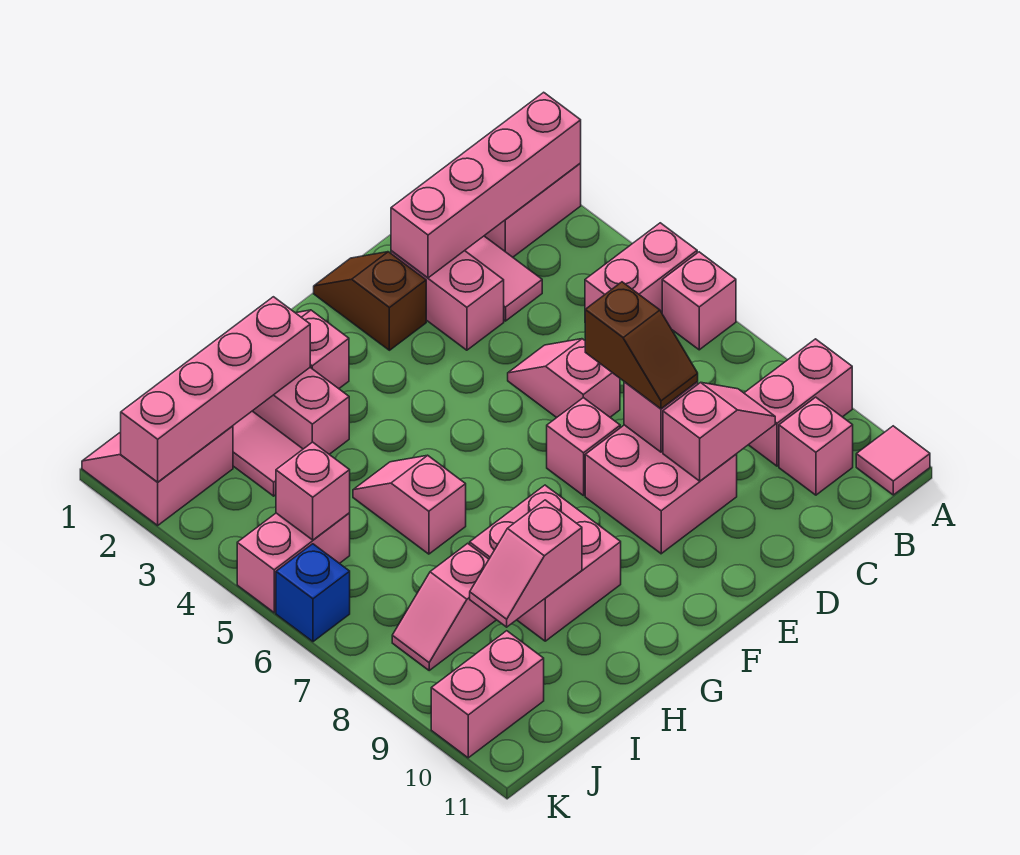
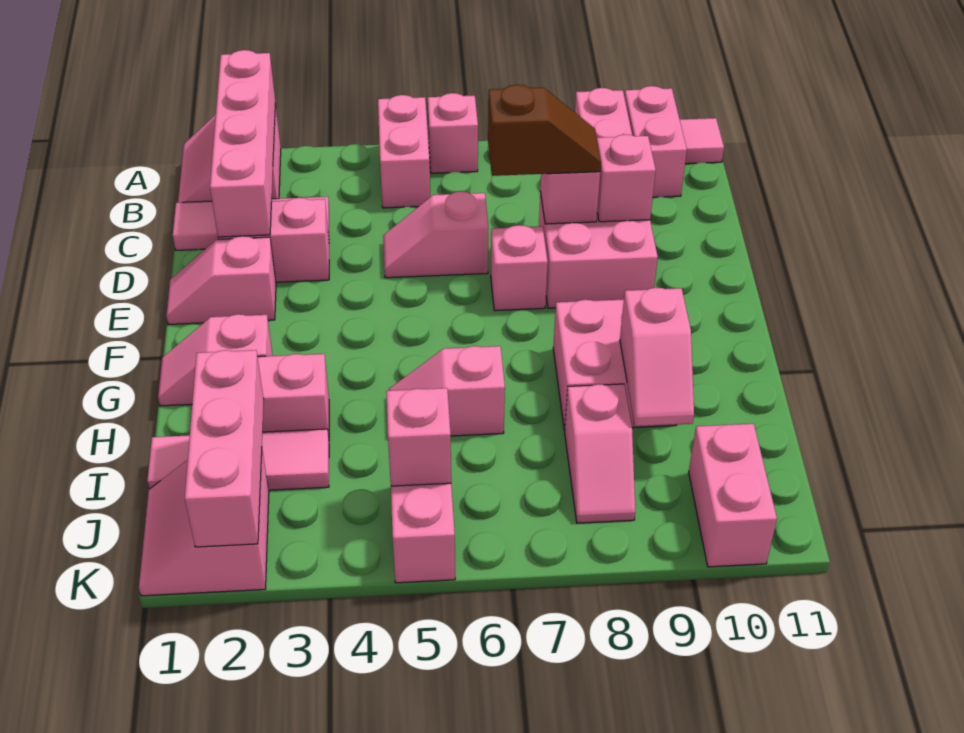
pink 1x1 brick [779,397,853,495] -> pink 1x2 brick [625,86,687,197]
brown 1x2 slope [314,252,426,350] -> pink 1x2 slope [166,236,276,324]
pink 1x4 brick [121,297,310,482] -> pink 1x3 brick [185,350,264,547]
blue 1x1 brick [276,544,350,642] -> none

